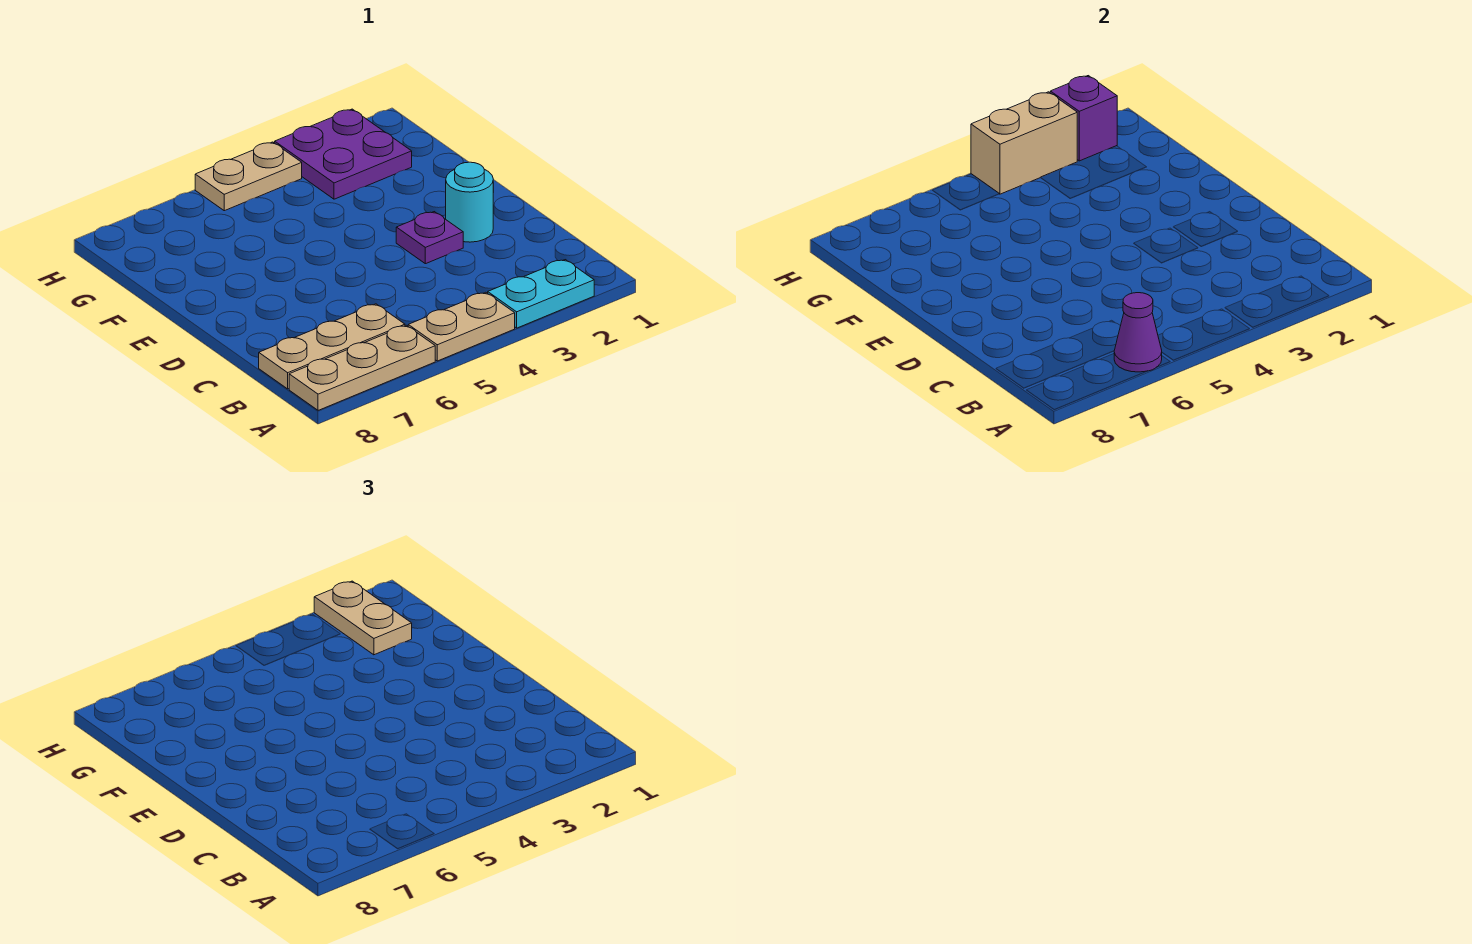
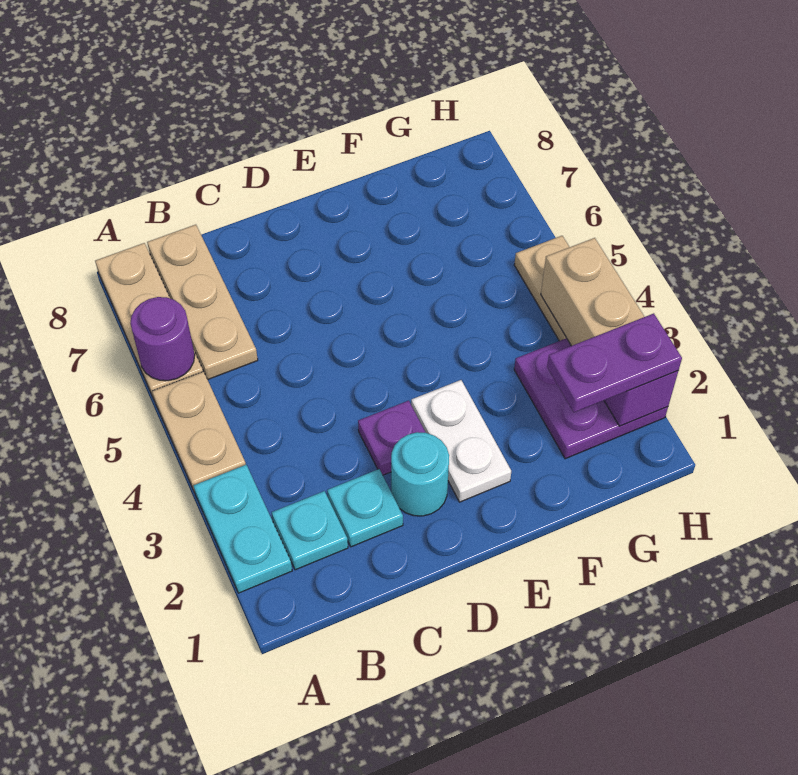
purple 1x1 cone [1114,293,1162,372] -> purple 1x1 round brick [130,297,195,381]
none -> cyan 1x1 plate [272,491,348,570]
none -> cyan 1x1 plate [327,469,403,547]
none -> white 1x2 plate [411,380,511,502]
tan 1x2 plate [314,581,412,655] -> purple 1x2 plate [547,313,682,412]

